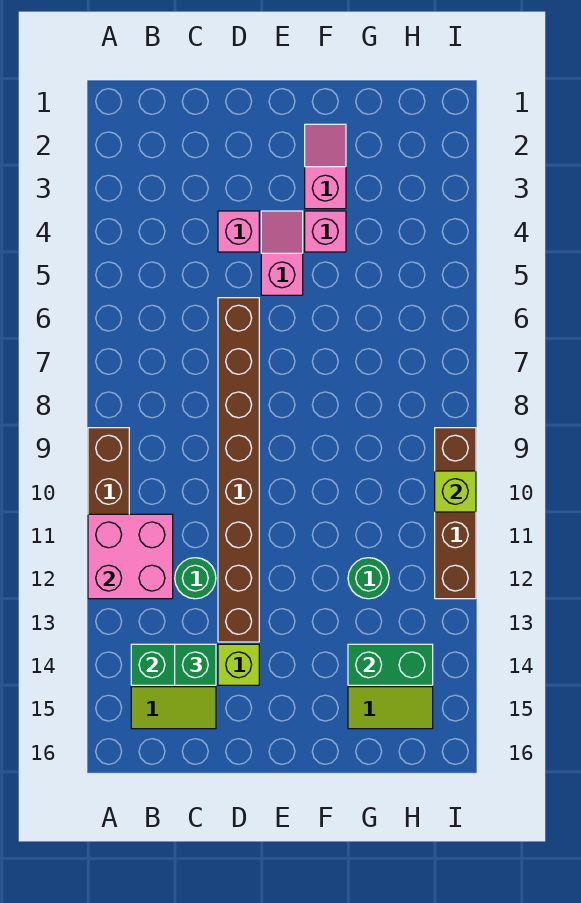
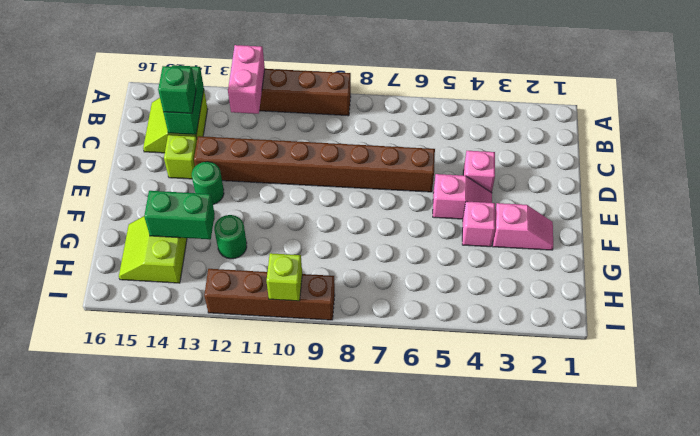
pink 2x2 brick [88,514,173,599] -> pink 1x2 brick [228,45,265,114]
green 1x1 round brick [175,558,216,599] -> green 1x1 round brick moved to [192,162,224,204]
green 1x2 brick [348,644,433,685] -> green 1x2 brick turned to [144,191,215,239]

